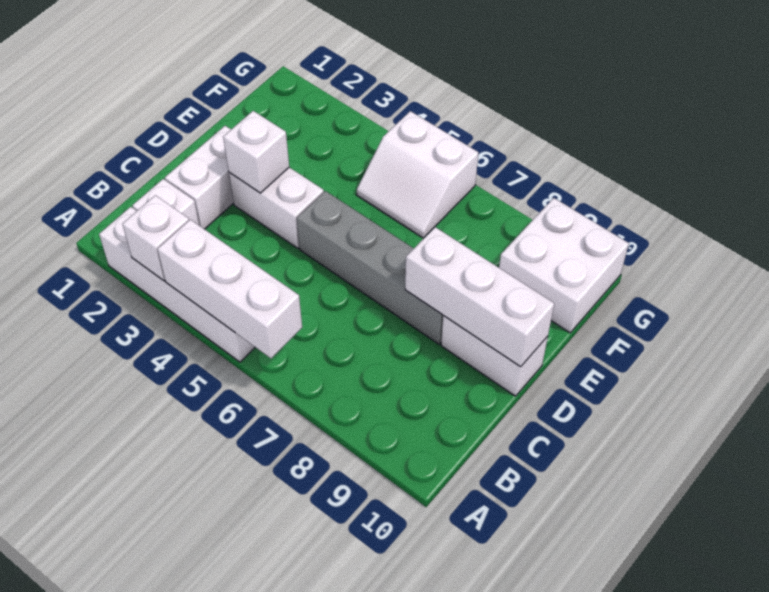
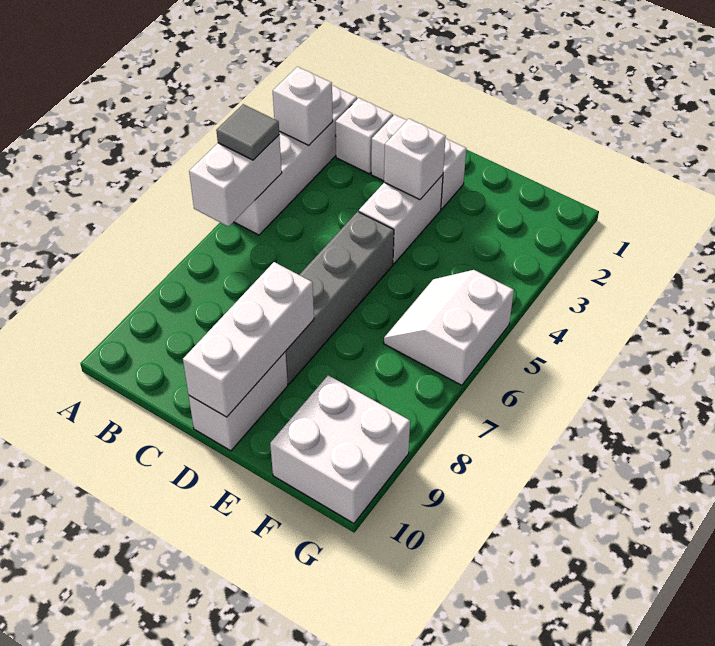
white 1x3 brick [158,220,302,358] -> white 1x2 brick [189,135,282,227]
none -> grey 1x1 tile [216,104,279,160]

